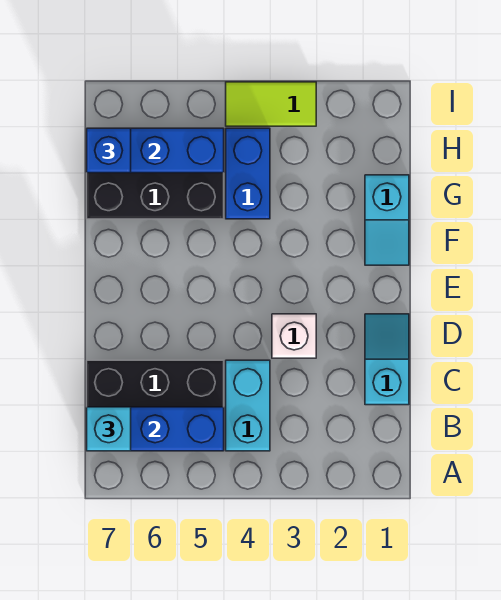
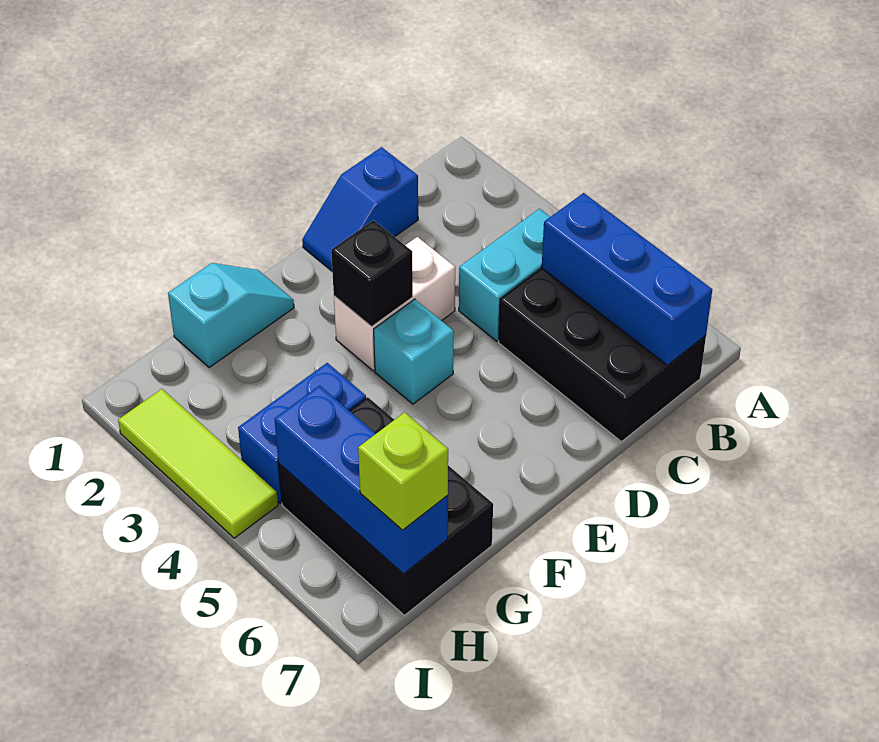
cyan 1x1 brick [87,407,131,451] -> cyan 1x1 brick moved to [374,299,454,404]
cyan 1x2 slope [365,314,409,405] -> blue 1x2 slope [302,147,418,271]
white 1x1 brick [272,314,316,358] -> white 1x2 brick [334,237,455,371]
none -> black 1x1 brick [331,220,413,327]
blue 1x1 brick [87,128,131,173] -> lime 1x1 brick [358,412,448,530]
lime 1x2 tile [226,82,316,126] -> lime 1x3 tile [118,389,278,538]

